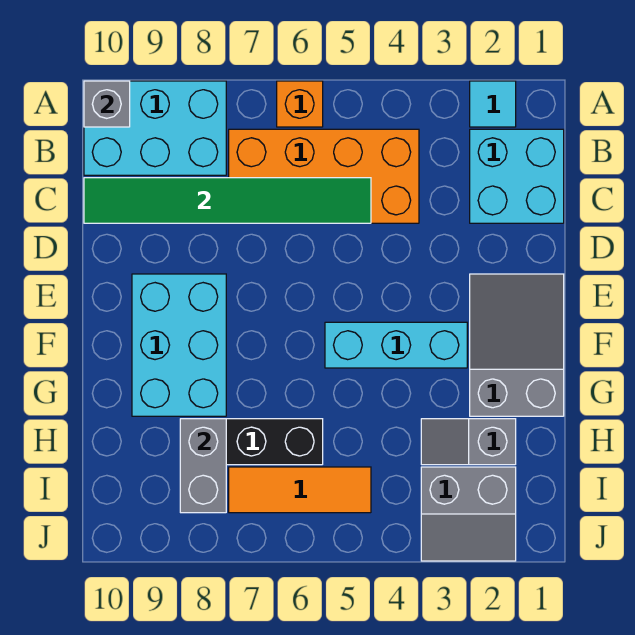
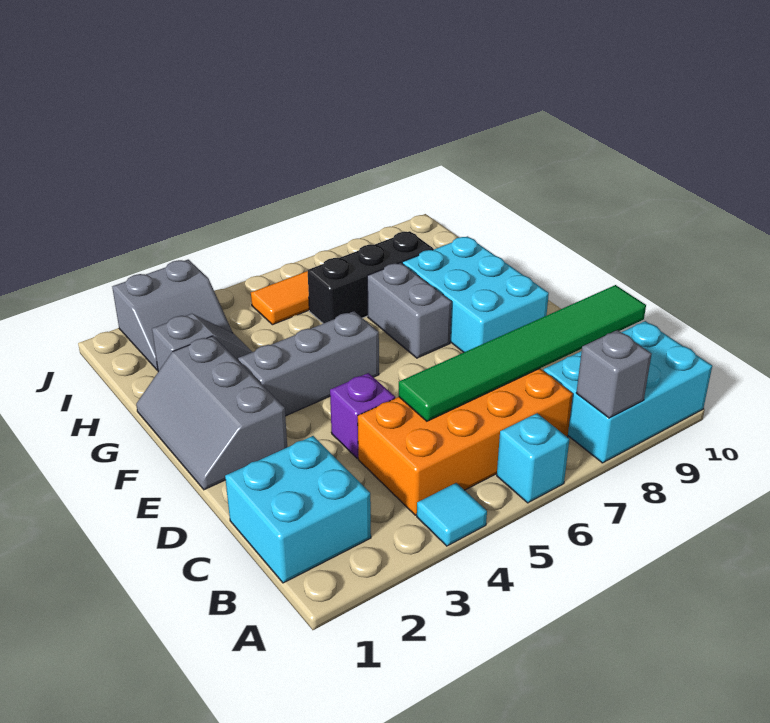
cyan 1x1 tile [470,81,516,127] -> cyan 1x1 tile moved to [417,483,487,546]
orange 1x1 brick [277,81,323,127] -> cyan 1x1 brick [497,413,569,503]
grey 1x1 brick [84,81,130,127] -> grey 1x1 brick moved to [576,330,652,418]
none -> purple 1x1 brick [330,373,395,458]
grey 2x3 slope [470,274,564,416] -> grey 2x3 slope turned to [136,336,287,490]
cyan 1x3 brick [325,322,467,368] -> grey 1x3 brick [238,311,379,416]
grey 1x2 brick [180,419,226,513] -> grey 1x2 brick moved to [367,263,452,358]
grey 2x2 slope [421,467,516,561] -> grey 2x2 slope turned to [112,260,233,370]

